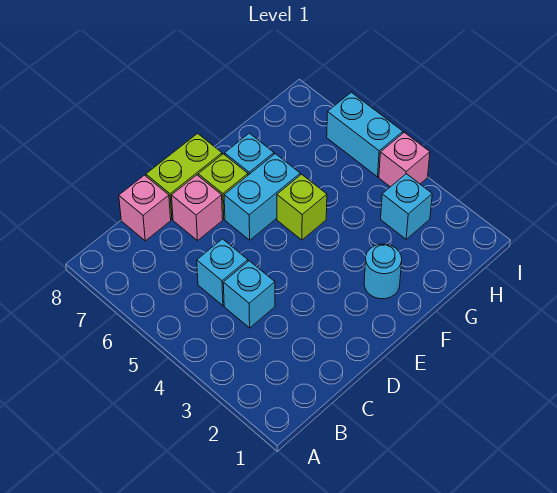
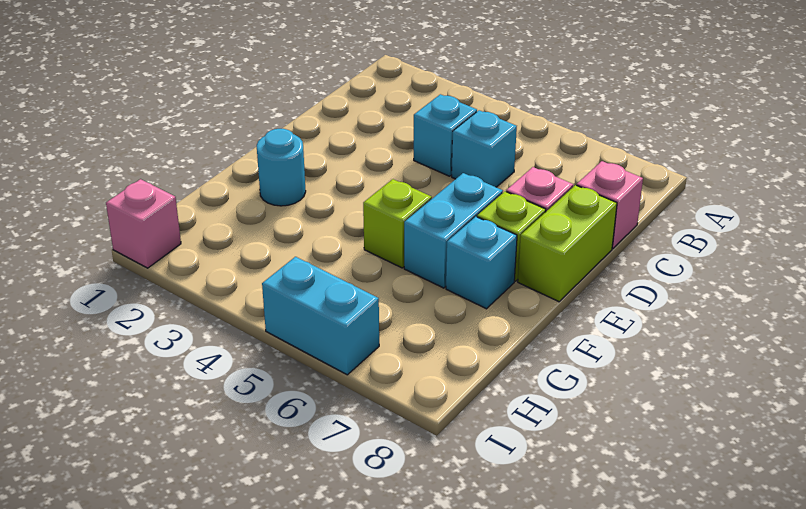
cyan 1x1 brick [381,174,432,239] -> none
pink 1x1 brick [379,132,430,187] -> pink 1x1 brick moved to [106,179,181,268]

